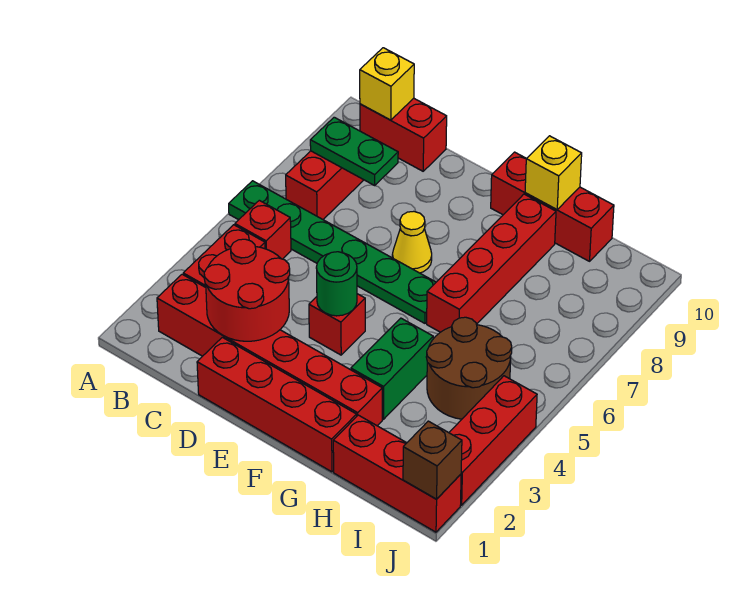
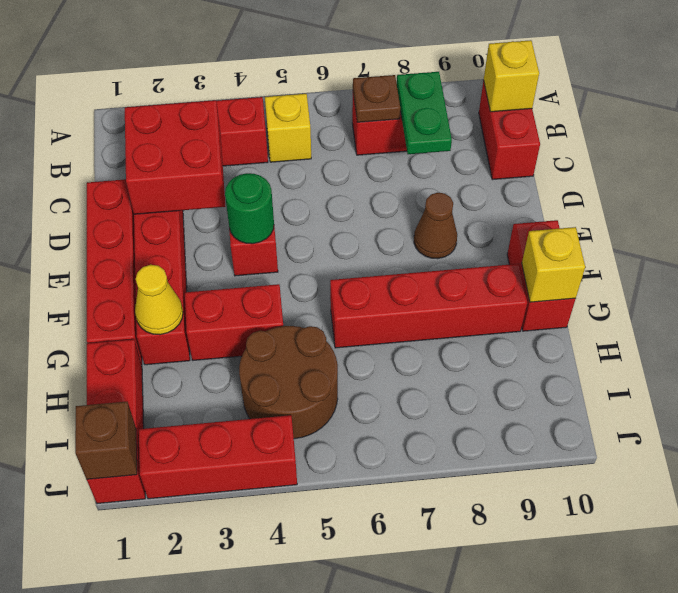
green 1x6 plate [229,181,436,323] -> none
red 1x1 brick [235,200,291,259] -> yellow 1x1 brick [265,94,311,162]
none -> brown 1x1 plate [353,75,400,122]
red 2x2 round brick [204,239,290,341] -> red 2x2 brick [125,100,226,214]
yellow 1x1 cone [392,211,432,273] -> yellow 1x1 cone moved to [135,265,183,335]
none -> brown 1x1 cone [414,193,457,259]
red 1x3 brick [491,152,614,261] -> red 1x2 brick [507,220,575,331]
green 1x2 brick [351,318,433,419] -> red 1x2 brick [185,284,283,360]

